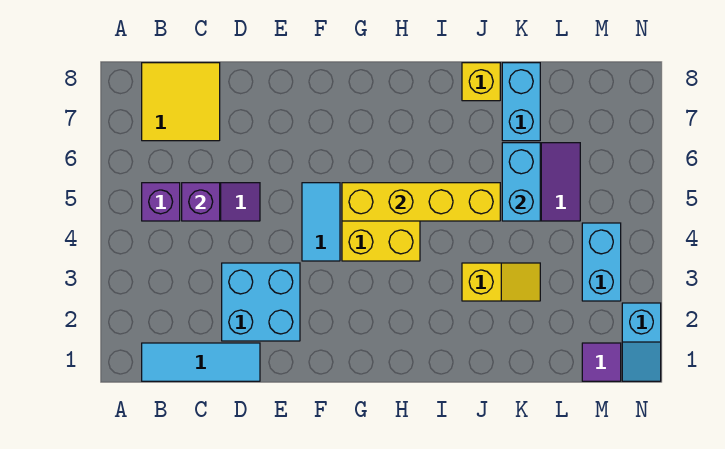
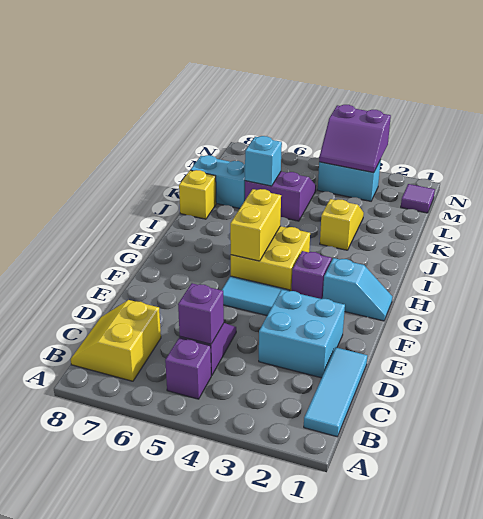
yellow 2x2 tile [142,63,220,141] -> yellow 2x2 slope [71,300,161,381]
none -> purple 1x1 brick [292,251,332,299]
yellow 1x4 brick [342,183,500,221] -> yellow 1x2 brick [230,189,281,261]
cyan 1x2 brick [502,143,540,221] -> cyan 1x1 brick [245,136,282,186]
none -> purple 2x2 slope [319,105,391,173]
cyan 1x2 slope [622,303,661,381] -> cyan 1x2 slope moved to [323,258,393,321]

